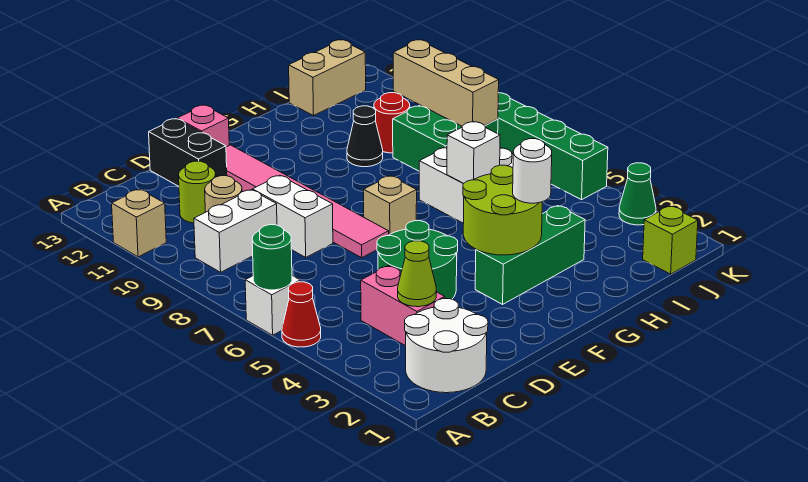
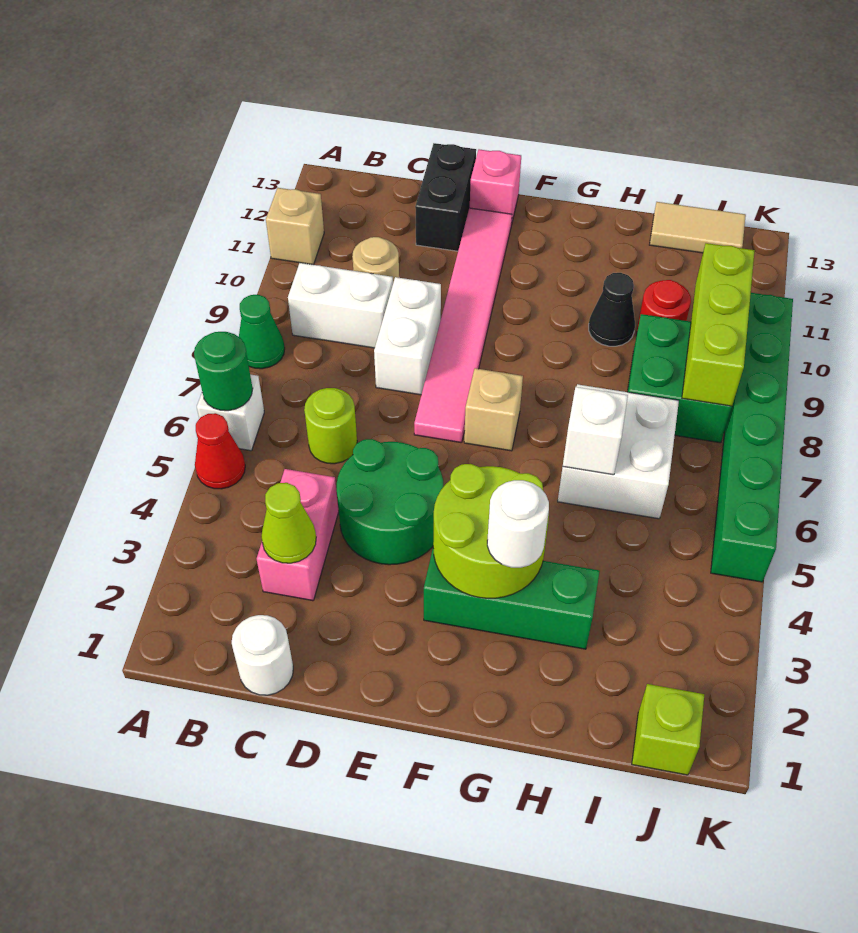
white 2x2 round brick [405,299,488,393] -> white 1x1 round brick [232,615,293,695]
lime 1x1 round brick [179,161,216,223] -> lime 1x1 round brick moved to [304,388,357,464]
tan 1x2 brick [289,40,366,116] -> tan 1x2 tile [650,202,746,253]
tan 1x3 brick [393,40,499,126] -> lime 1x3 brick [682,243,755,406]
green 1x1 cone [619,163,656,225] -> green 1x1 cone moved to [239,295,285,369]

